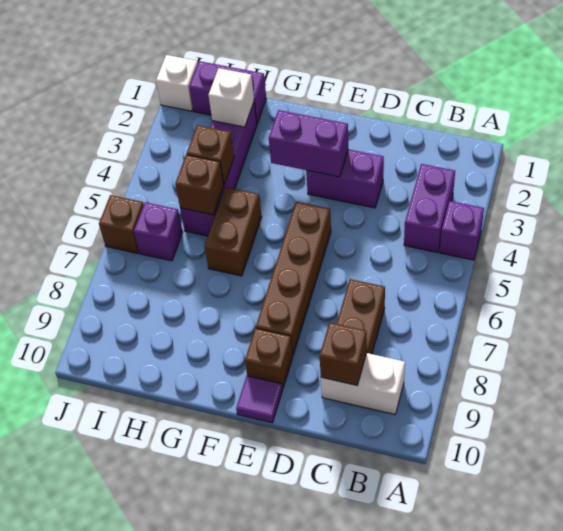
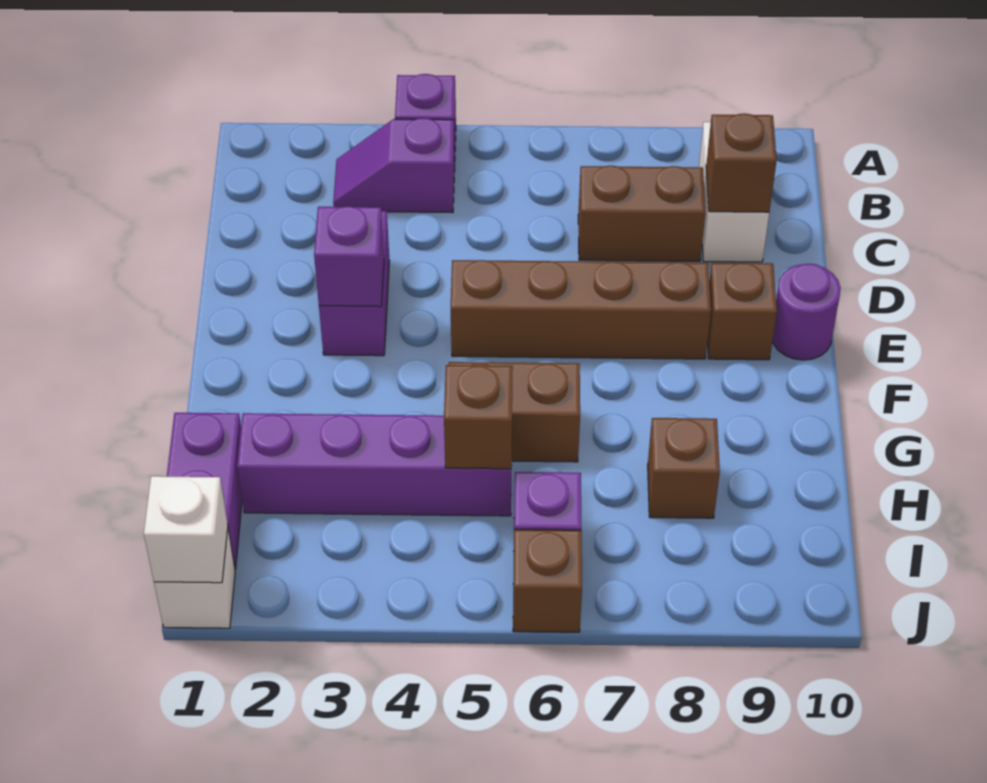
purple 1x2 brick [404,164,455,253] -> purple 1x2 slope [333,118,455,213]
purple 1x2 brick [269,110,348,177] -> purple 1x1 brick [314,206,384,307]
purple 1x1 tile [236,376,283,423] -> purple 1x1 round brick [772,264,841,360]
white 1x1 brick [208,68,254,127] -> white 1x1 brick moved to [144,476,228,583]
brown 1x1 brick [187,125,234,185] -> brown 1x1 brick moved to [648,418,720,518]

